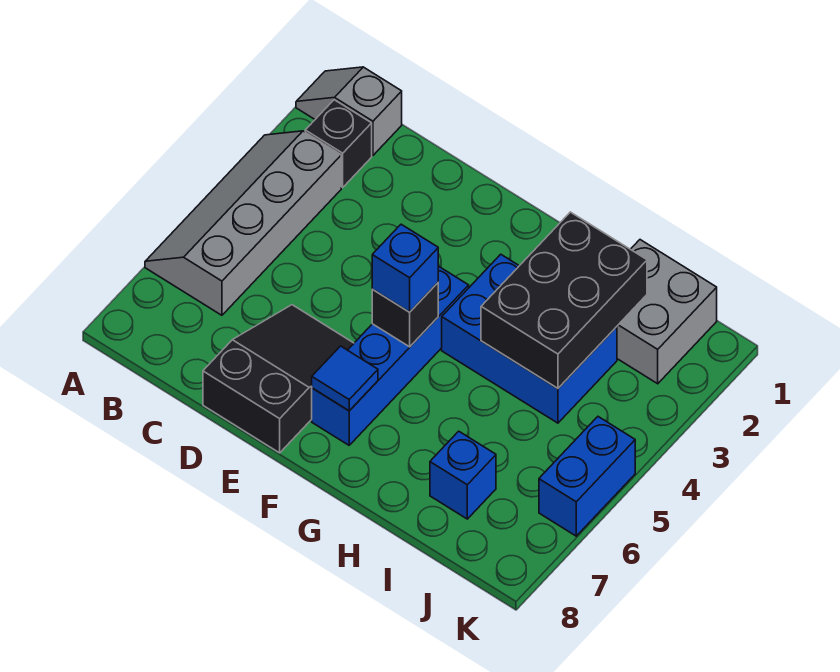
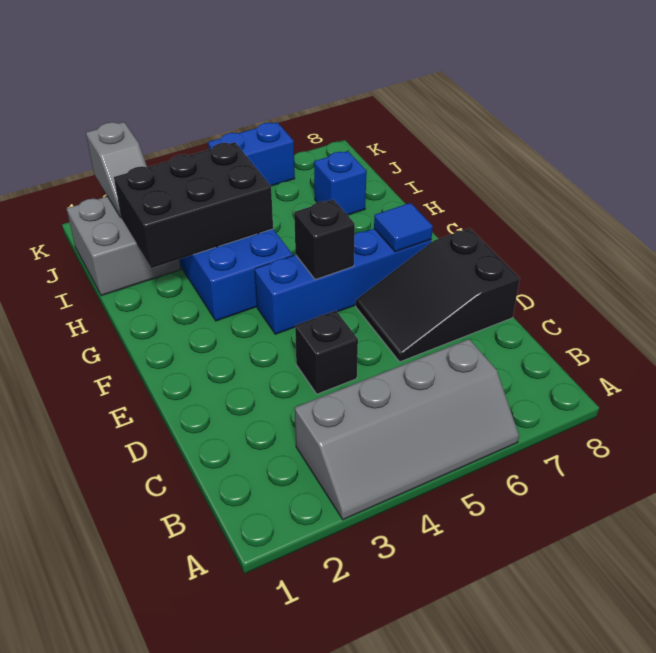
grey 1x2 slope [296,67,402,155] -> grey 1x2 slope moved to [86,122,147,217]
black 1x1 brick [305,100,372,187] -> black 1x1 brick moved to [295,311,358,394]
blue 1x1 brick [372,224,438,312] -> none

